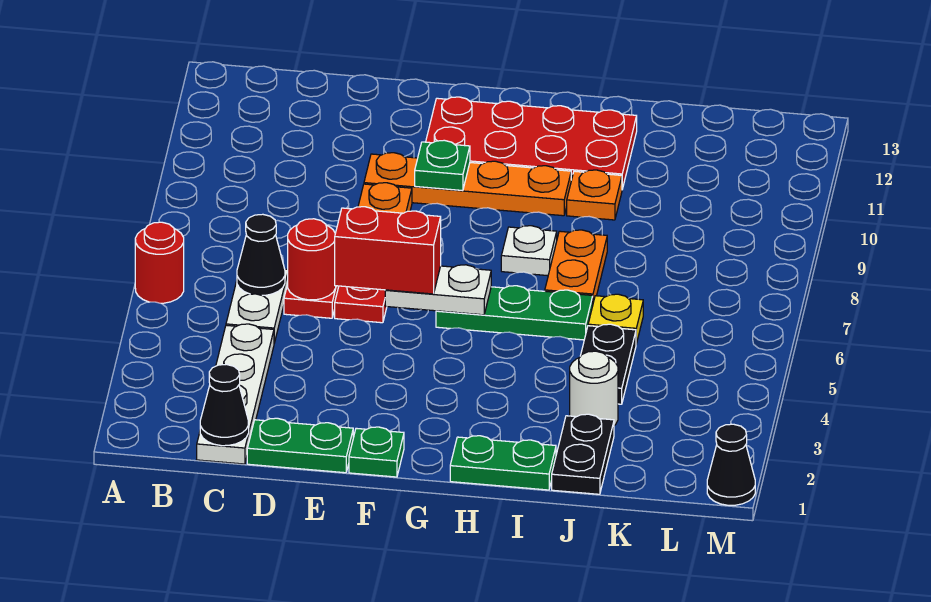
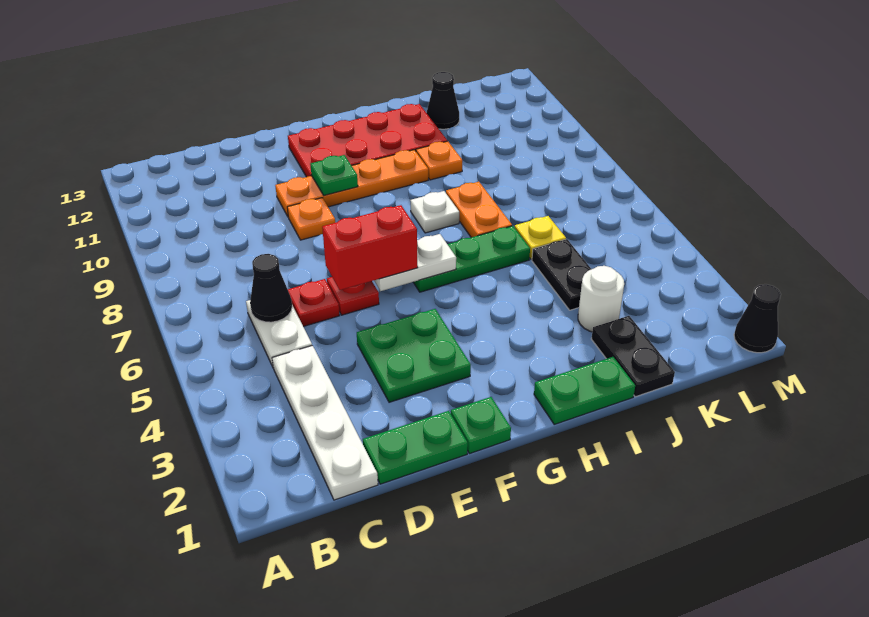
red 1x1 round brick [135,222,184,303] -> none
black 1x1 cone [200,364,249,446] -> black 1x1 cone moved to [427,72,459,129]
red 1x1 round brick [288,219,336,300] -> none
none -> green 2x2 plate [357,309,471,402]

